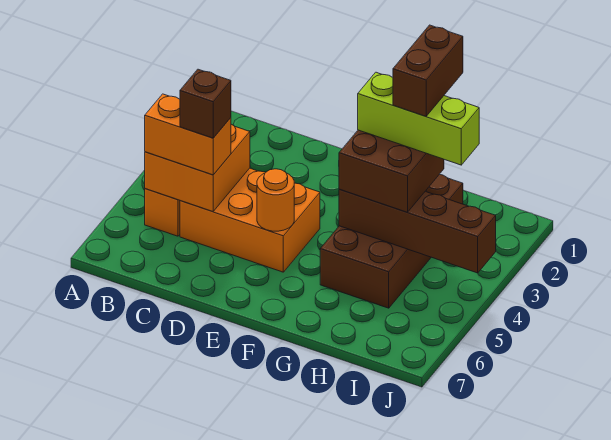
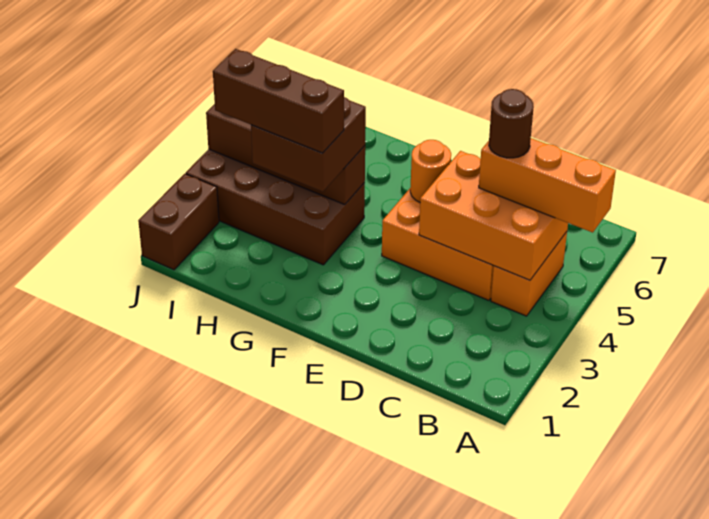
orange 2x2 brick [145,124,250,212] -> orange 2x3 brick [419,151,568,280]
orange 1x2 brick [145,94,231,175] -> orange 1x3 brick [479,138,616,233]
brown 1x1 brick [180,69,231,138] -> brown 1x1 round brick [489,89,534,158]
brown 2x4 brick [320,175,463,308] -> brown 2x4 brick turned to [186,149,365,265]
lime 1x3 brick [358,72,479,165] -> brown 1x3 brick [213,49,344,153]
brown 1x2 brick [393,25,463,116] -> brown 1x2 brick moved to [138,174,219,270]

